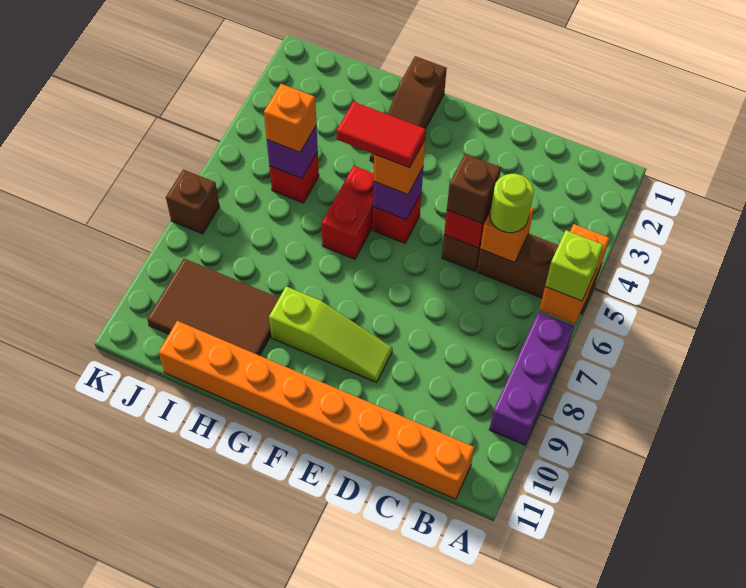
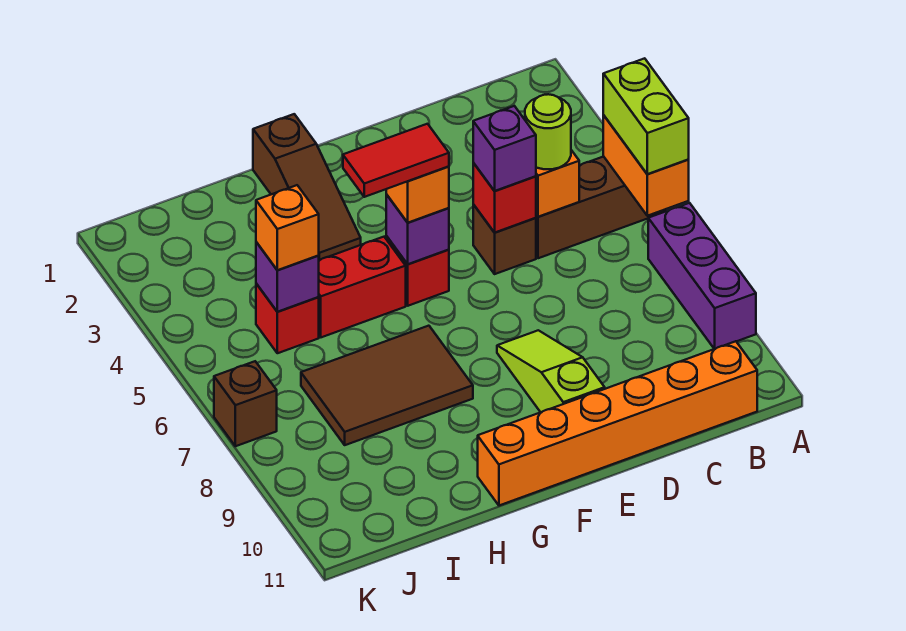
lime 1x1 brick [545,230,603,301] -> lime 1x2 brick [603,58,689,174]
orange 1x8 brick [158,321,475,499] -> orange 1x6 brick [478,341,757,506]
brown 1x1 brick [447,154,501,223] -> purple 1x1 brick [473,106,536,191]
lime 1x3 slope [269,286,393,382] -> lime 1x3 slope turned to [497,330,605,412]
red 1x2 brick [321,166,374,259] -> red 1x2 brick turned to [319,237,406,337]
brown 2x3 tile [147,259,279,356] -> brown 2x3 tile moved to [301,326,473,445]

